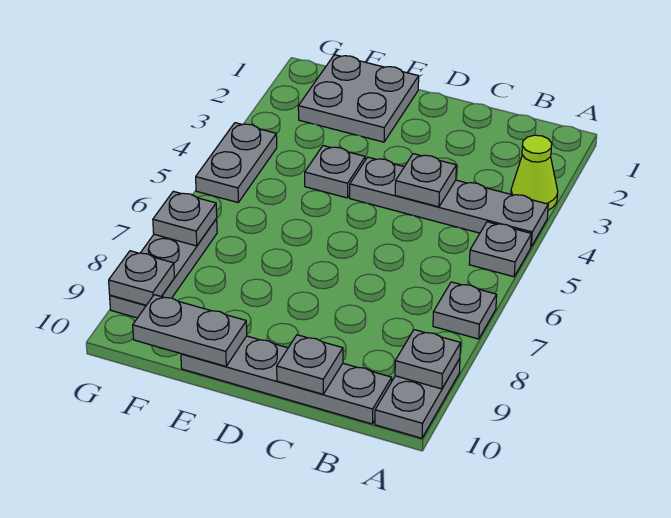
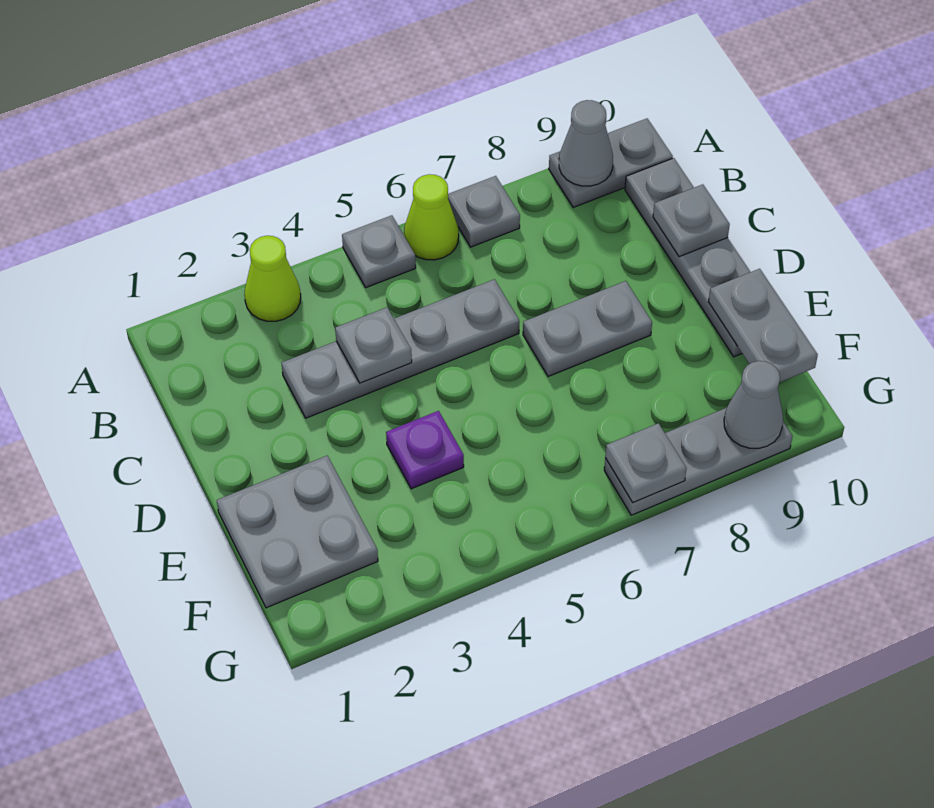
grey 1x4 plate [350,157,548,246] -> grey 1x4 plate turned to [282,279,519,418]
none -> lime 1x1 cone [404,174,459,260]
grey 1x1 plate [395,330,461,389] -> grey 1x1 cone [559,100,613,186]
grey 1x1 plate [305,146,365,198] -> purple 1x1 plate [386,411,464,489]
grey 1x2 plate [196,123,277,202] -> grey 1x2 plate moved to [523,281,652,377]
grey 1x1 plate [109,251,174,305] -> grey 1x1 cone [724,361,783,448]

